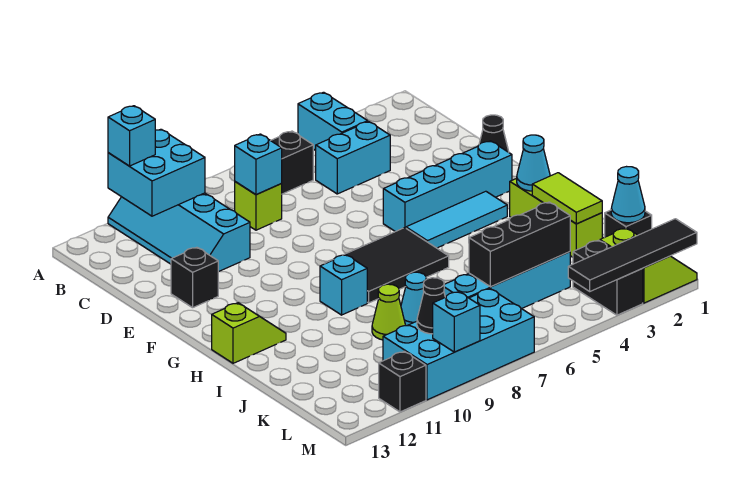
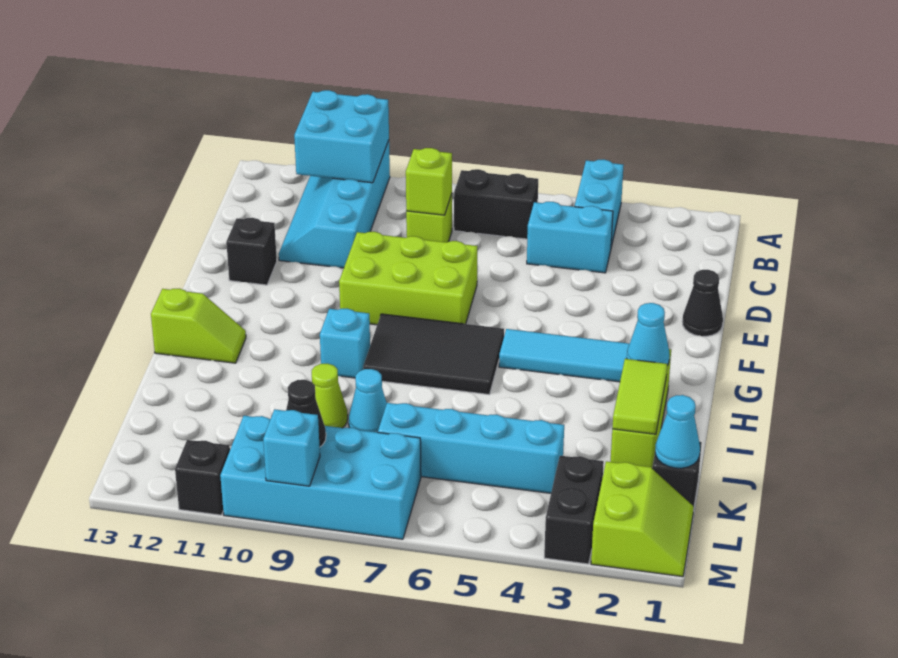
cyan 1x1 brick [108,106,155,166] -> none
cyan 1x1 brick [235,134,282,195] -> lime 1x1 brick [406,148,452,215]
none -> lime 2x3 brick [339,232,478,325]
cyan 1x4 brick [383,141,512,232] -> none
black 1x3 brick [469,202,571,287] -> none
black 1x4 tile [568,219,697,291] -> none

